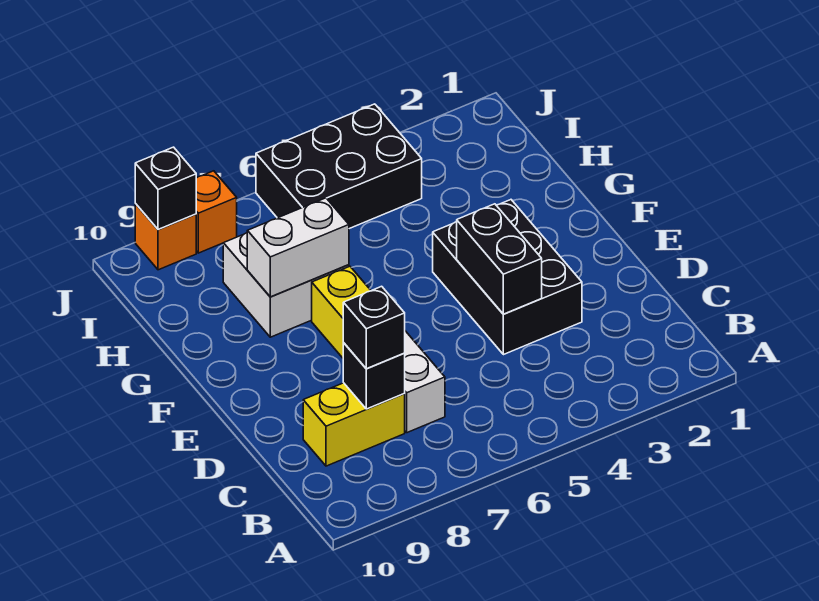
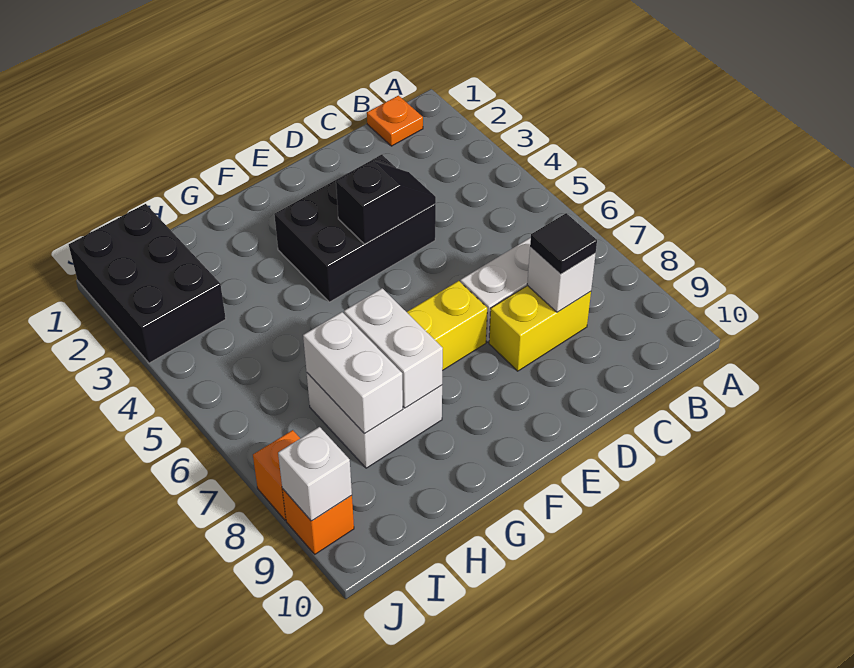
none -> orange 1x1 plate [367,96,423,146]
yellow 1x2 brick [303,383,405,466] -> yellow 1x2 brick turned to [489,285,591,371]
black 1x1 brick [343,343,405,409] -> white 1x1 brick [527,247,596,312]
black 1x1 brick [343,286,405,369] -> black 1x1 tile [530,213,597,274]
black 1x2 brick [457,204,542,314] -> black 1x2 slope [336,161,436,244]
none -> white 1x2 brick [303,312,403,434]
black 2x3 brick [256,104,422,229] -> black 2x3 brick moved to [69,204,226,363]
black 1x1 brick [135,147,196,229] -> white 1x1 brick [278,427,352,521]

